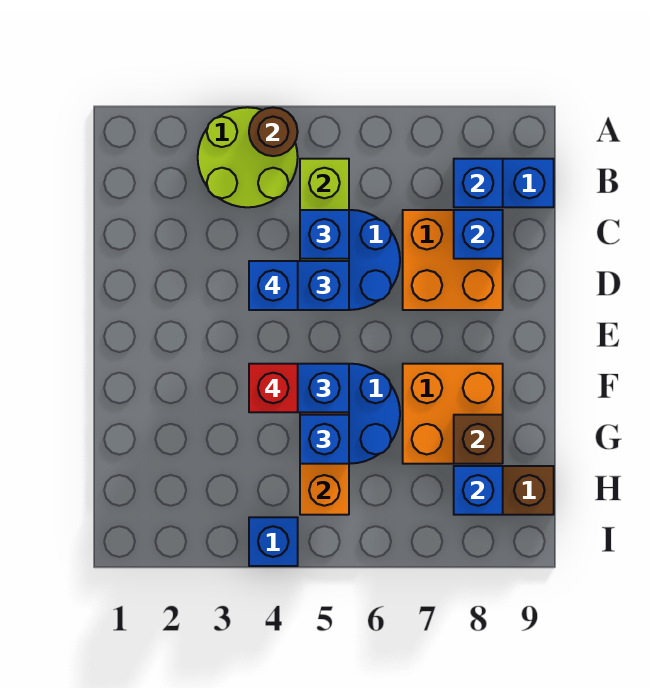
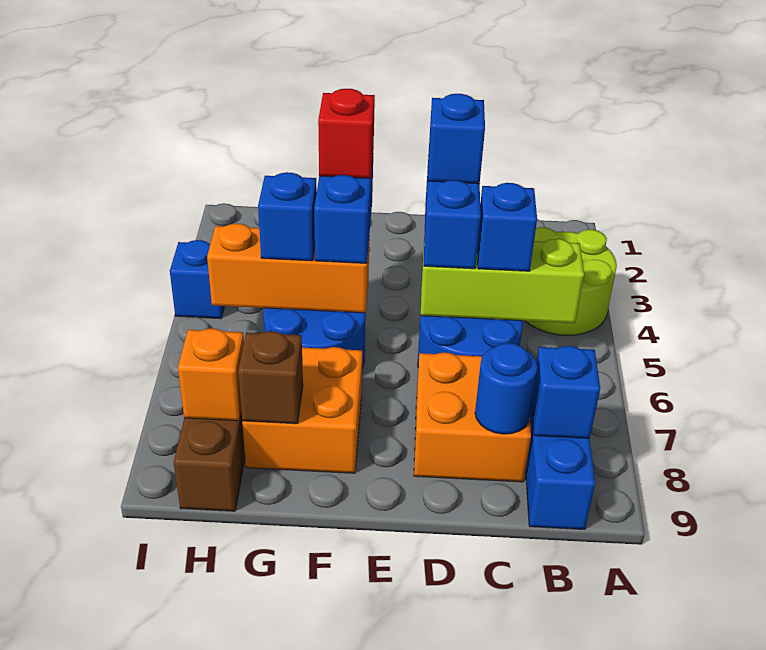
brown 1x1 round brick [249,107,298,156] -> none
blue 1x1 brick [454,210,503,259] -> blue 1x1 round brick [475,343,538,434]
blue 1x1 brick [454,466,503,515] -> orange 1x1 brick [178,328,244,421]

